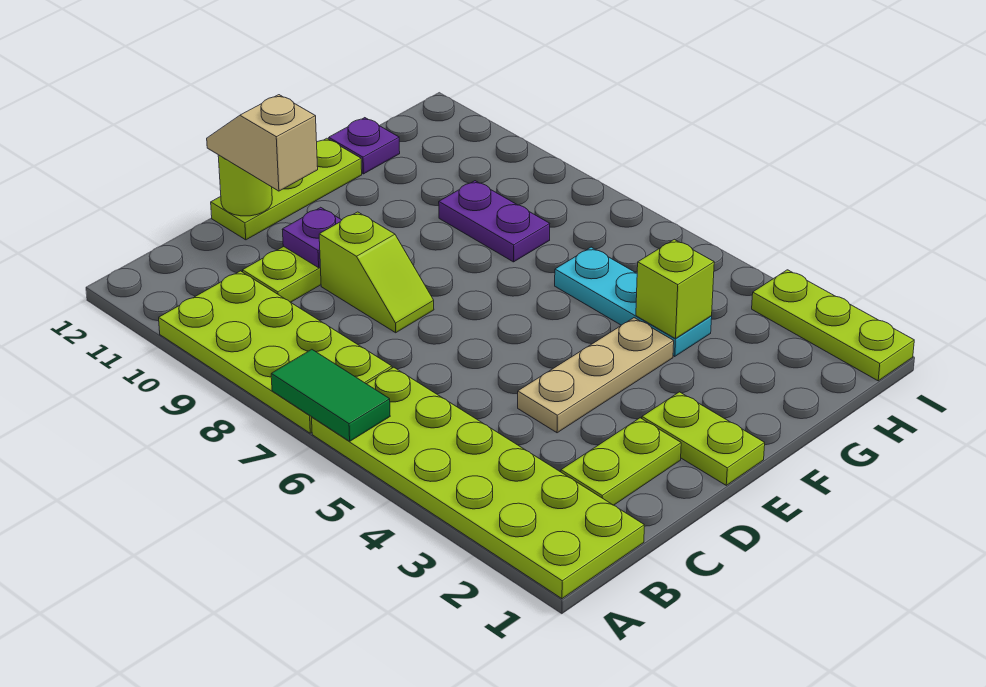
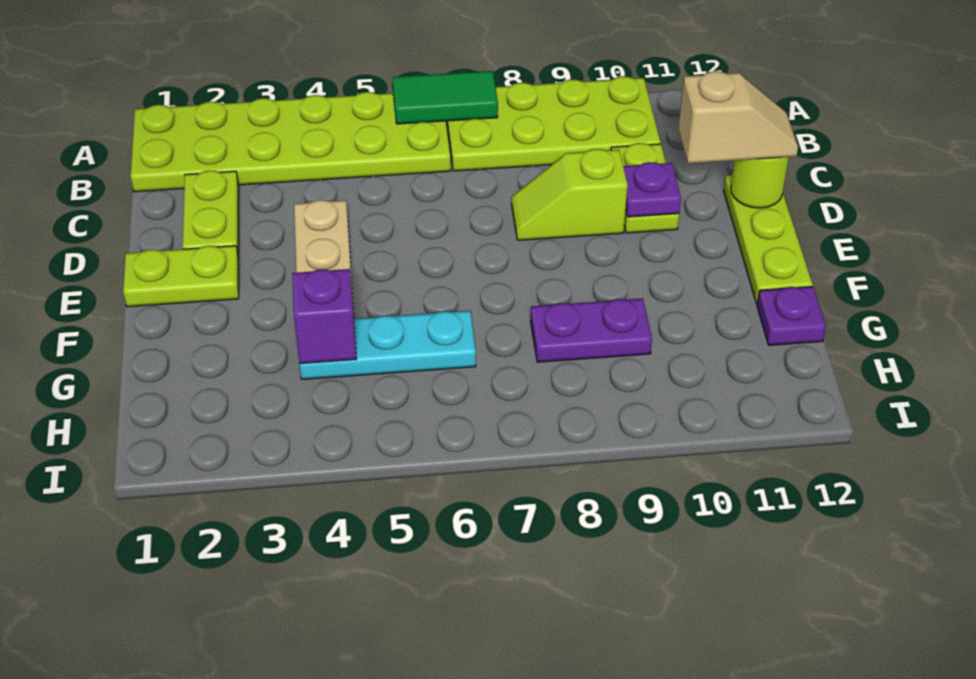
lime 1x1 brick [636,239,714,339] -> purple 1x1 brick [292,269,357,364]
lime 1x3 plate [752,270,914,381] -> none

